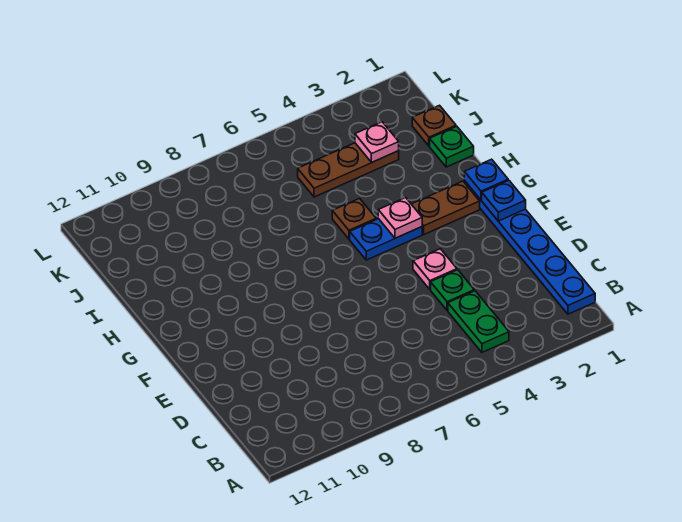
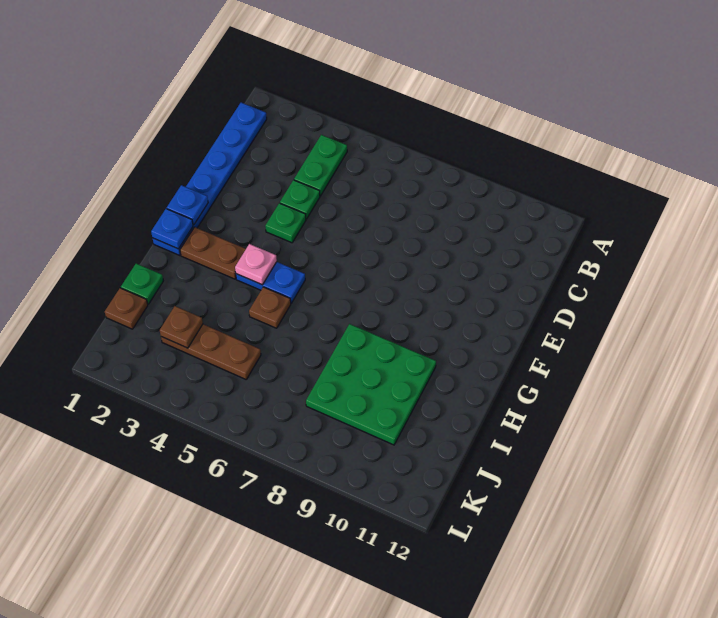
pink 1x1 plate [413,249,457,289] -> green 1x1 plate [265,203,306,243]
none -> green 3x3 plate [306,324,436,445]
pink 1x1 plate [355,122,399,162] -> brown 1x1 plate [160,306,203,348]

